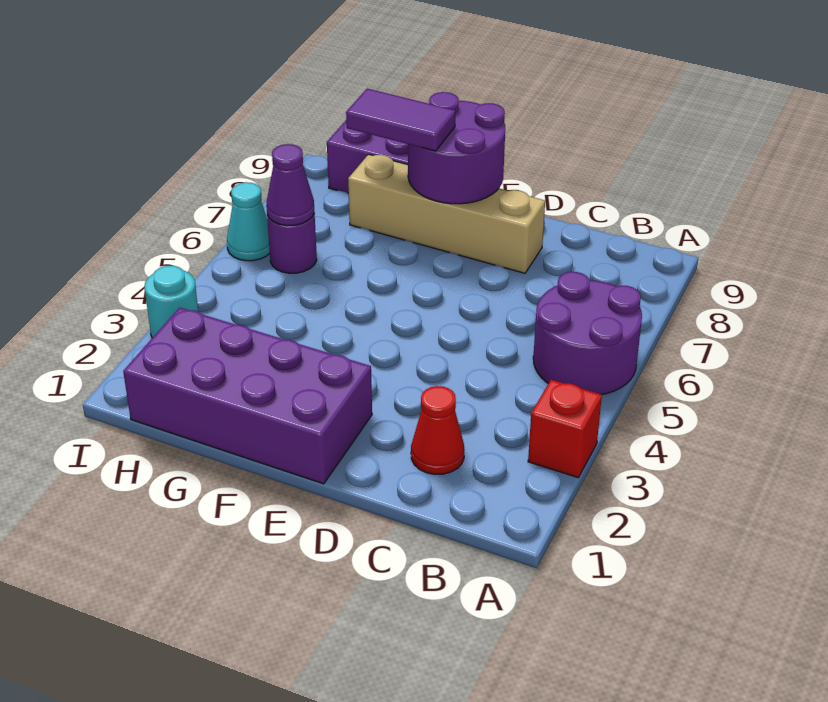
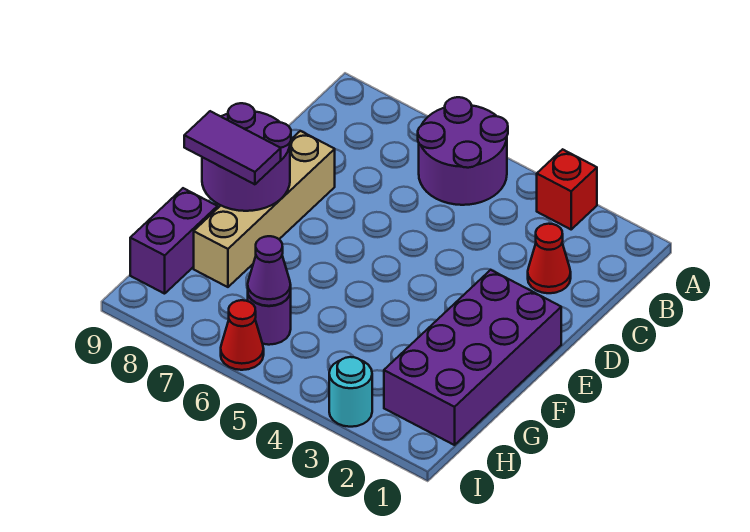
purple 1x2 tile [346,89,455,151] -> purple 1x2 tile turned to [184,111,281,184]
cyan 1x1 cone [227,182,270,261] -> red 1x1 cone [221,300,264,370]

